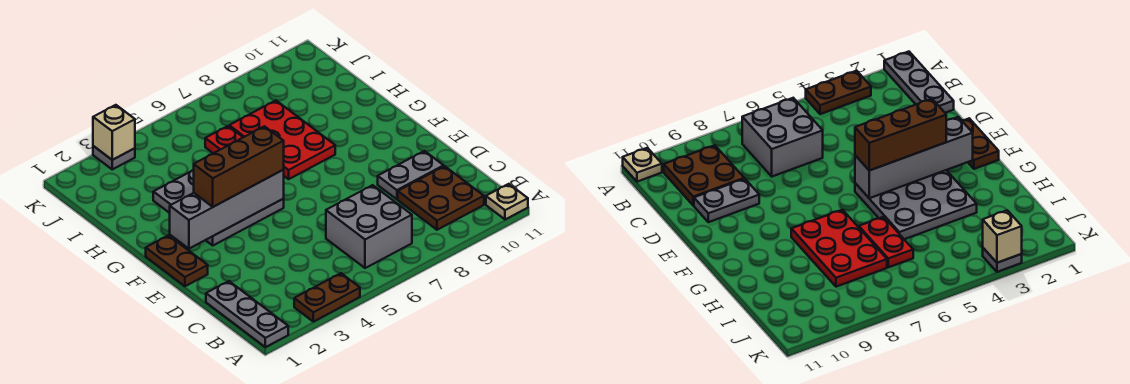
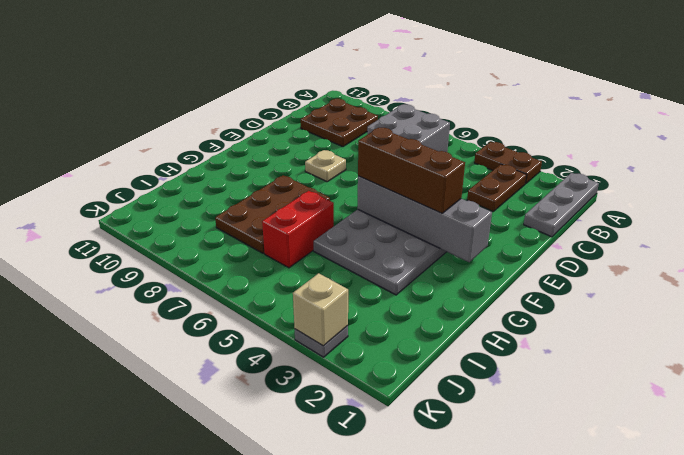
tan 1x1 plate [486,184,528,220] -> tan 1x1 plate moved to [305,150,346,182]
grey 1x2 plate [378,151,444,199] -> none
brown 1x2 plate [146,235,208,286] -> brown 1x2 plate moved to [467,164,527,211]
red 2x3 plate [229,101,335,179] -> brown 2x3 plate [215,175,330,253]
red 1x2 plate [205,126,243,153] -> red 1x2 brick [262,191,334,268]

